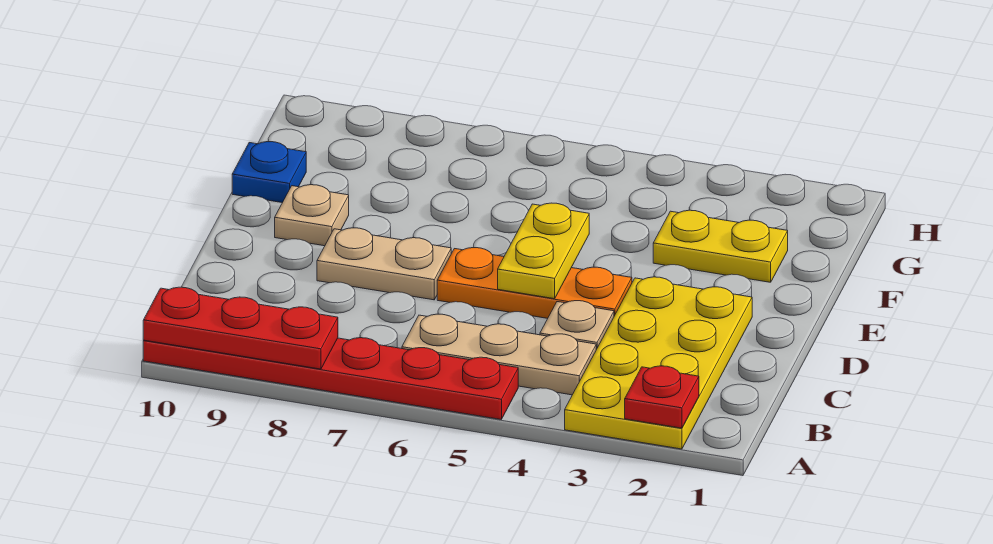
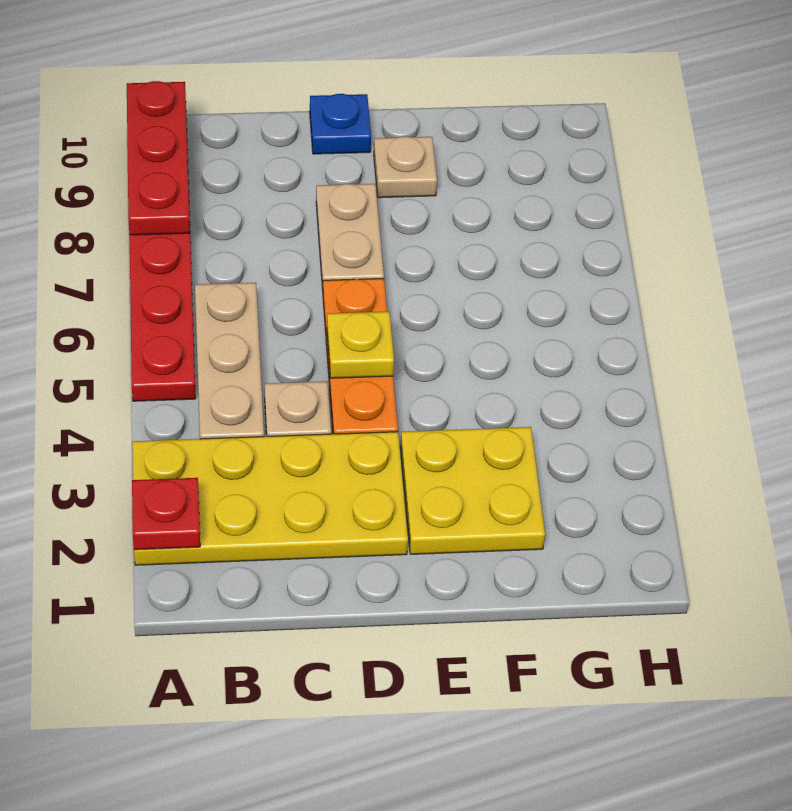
yellow 1x2 plate [498,203,589,299] -> yellow 1x1 plate [327,312,394,378]
yellow 1x2 plate [653,210,788,282] -> yellow 2x2 plate [400,427,545,554]
blue 1x1 plate [232,141,306,203] -> blue 1x1 plate moved to [310,94,371,154]

